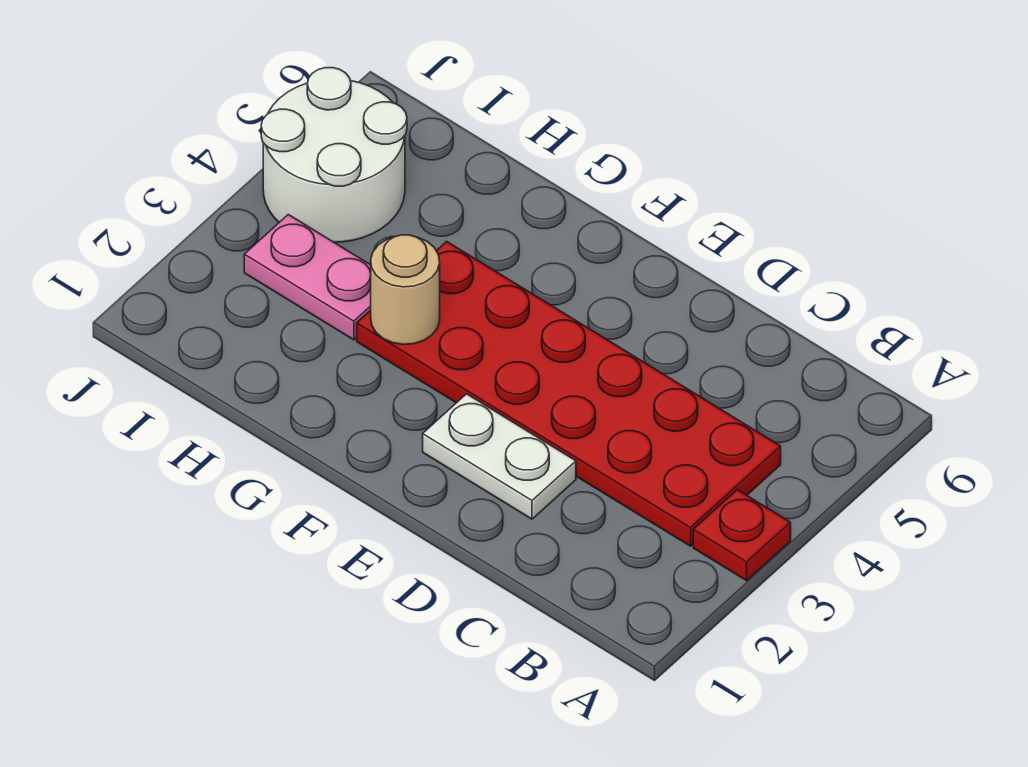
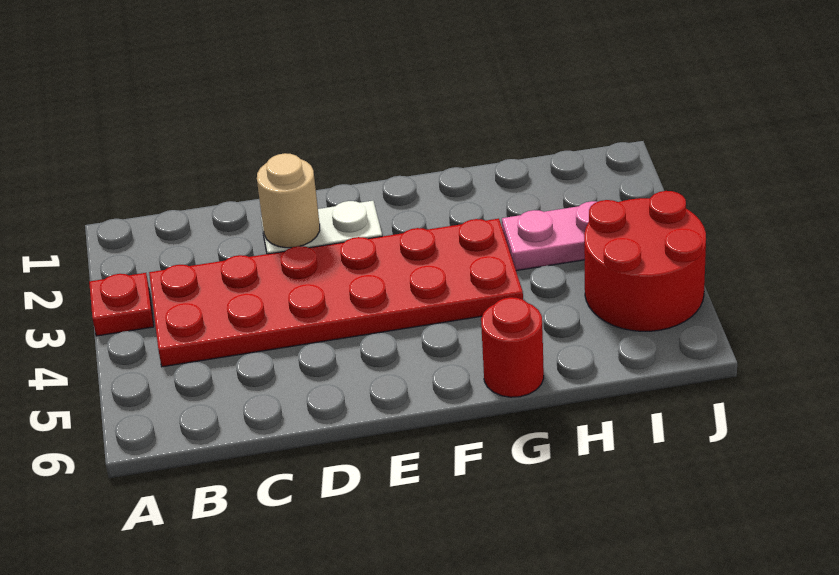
tan 1x1 round brick [371,235,440,345] -> tan 1x1 round brick moved to [257,153,320,248]
none -> red 1x1 round brick [481,297,544,397]
white 2x2 round brick [261,68,407,242] -> red 2x2 round brick [584,191,706,331]

